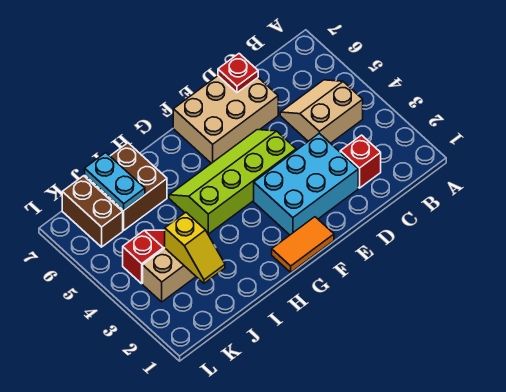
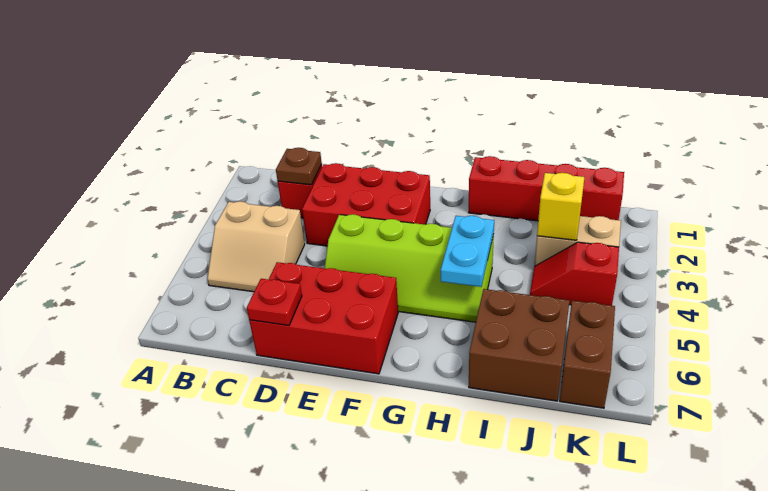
none -> brown 1x1 plate [276,148,322,185]
cyan 2x3 brick [254,133,358,235] -> red 2x3 brick [302,163,430,246]
tan 2x3 brick [173,76,278,163] -> red 2x3 brick [249,262,398,374]
orange 1x2 tile [272,217,334,272] -> none
none -> red 1x4 brick [468,156,624,221]
cyan 1x2 plate [85,153,145,210] -> cyan 1x2 plate moved to [441,216,494,287]

